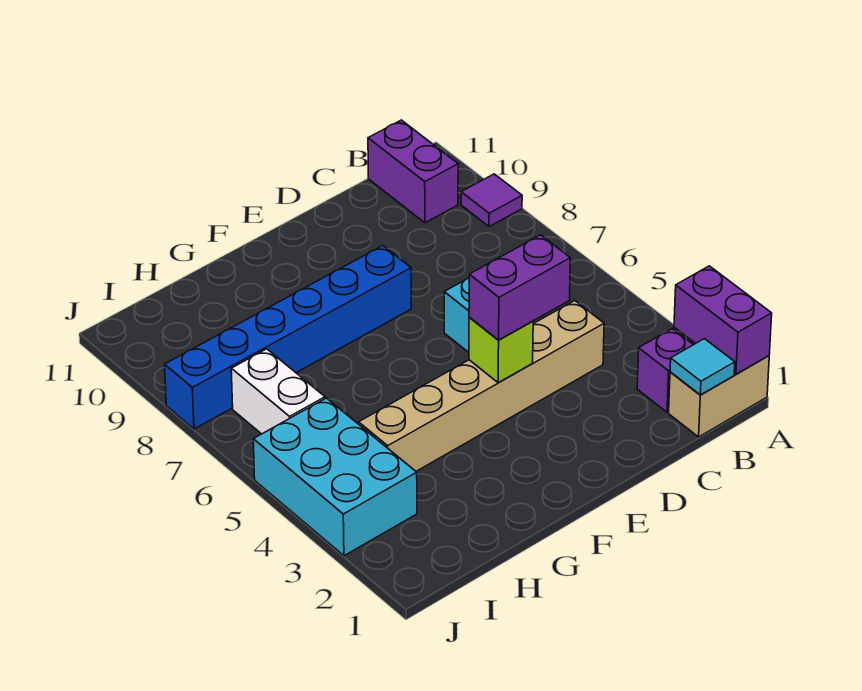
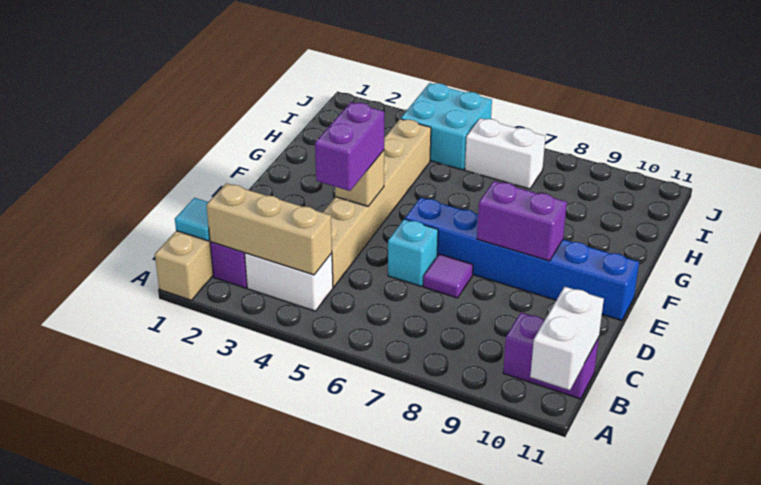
purple 1x2 brick [674,266,772,374] -> purple 1x2 brick moved to [477,181,567,261]
purple 1x1 tile [461,174,522,227] -> purple 1x1 tile moved to [423,254,473,298]
none -> white 1x2 brick [530,287,604,390]
none -> tan 1x3 brick [207,183,332,275]
none -> white 1x2 brick [245,253,333,311]
lime 1x1 brick [469,317,533,383] -> tan 1x1 brick [335,150,384,206]
blue 1x6 brick [165,246,411,429] -> blue 1x6 brick turned to [405,198,639,321]
cyan 2x3 brick [253,398,417,556] -> cyan 2x2 brick [401,83,492,170]

